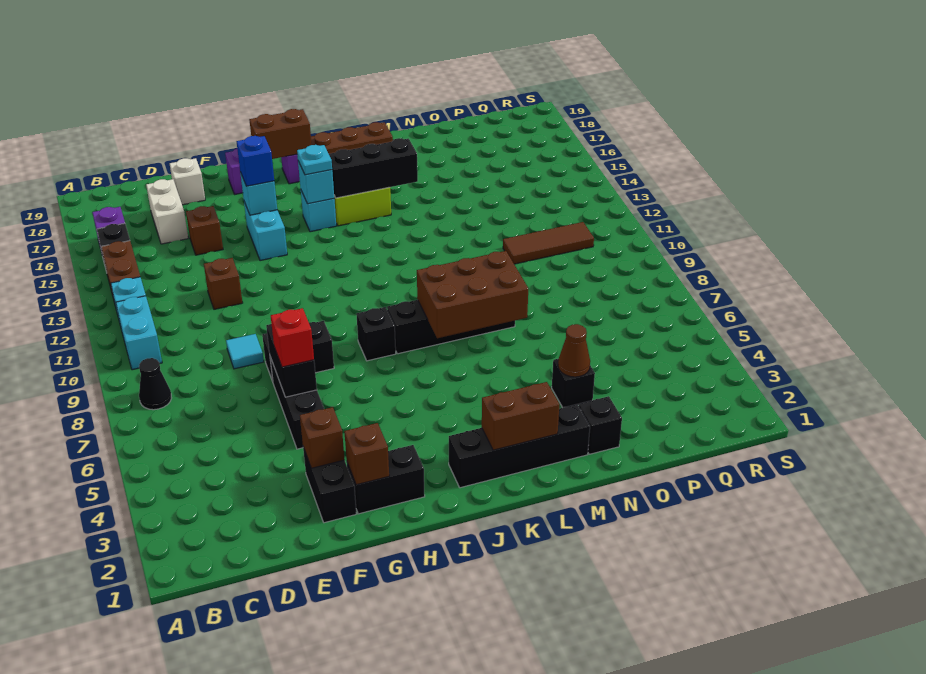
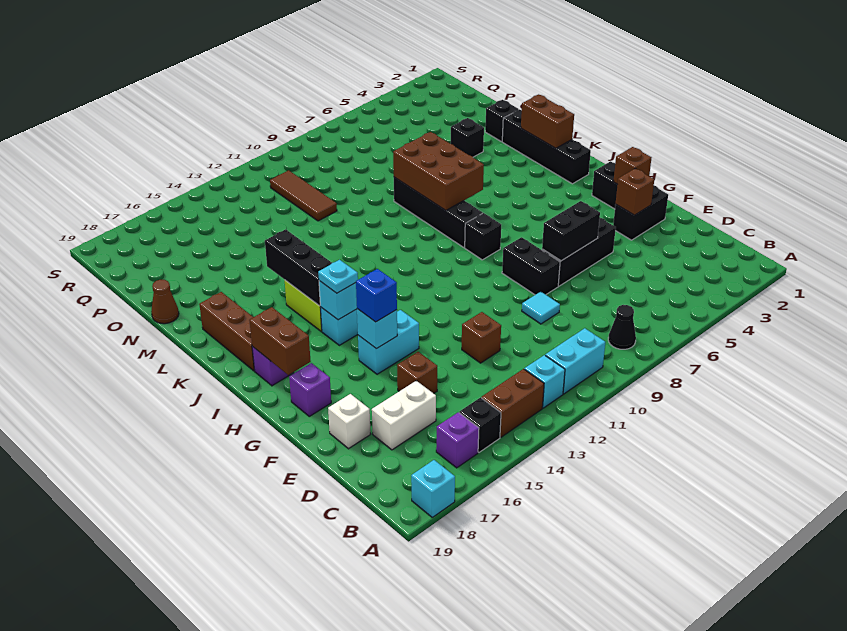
none -> cyan 1x1 brick [411,460,455,517]
red 1x1 brick [271,308,314,367] -> none
brown 1x1 cone [558,324,590,377] -> brown 1x1 cone moved to [151,280,179,324]

